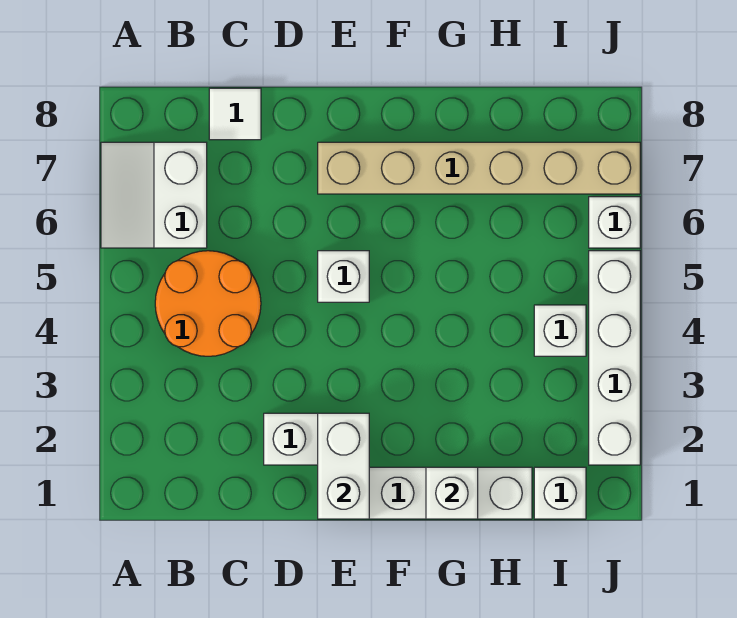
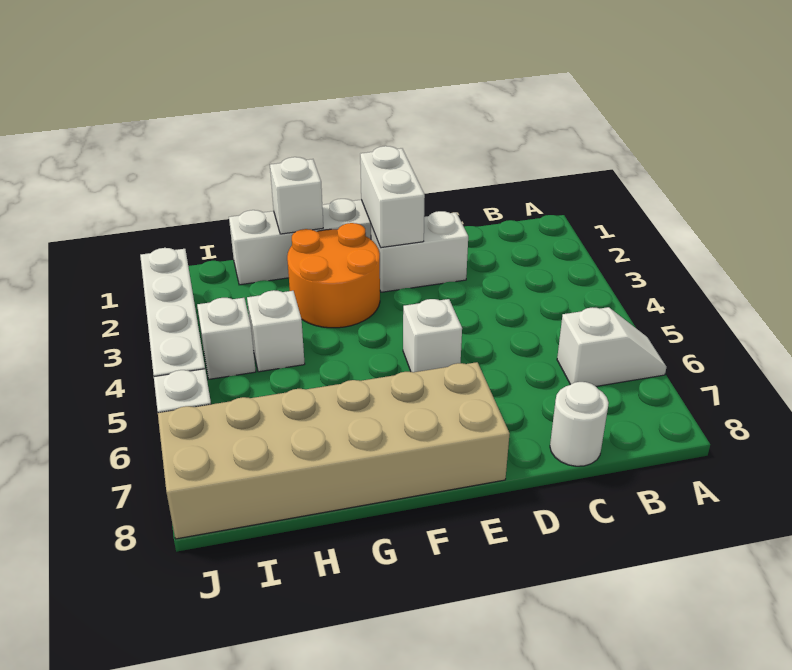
white 2x2 slope [101,142,207,248] -> white 1x2 slope [557,307,666,386]
orange 2x2 round brick [155,251,261,356] -> orange 2x2 round brick moved to [287,223,380,328]
white 1x1 tile [209,88,261,140] -> white 1x1 round brick [550,382,609,466]
tan 1x6 brick [318,142,640,194] -> tan 2x6 brick [158,362,510,539]
white 1x1 brick [534,467,586,519] -> white 1x1 brick moved to [247,290,305,372]

